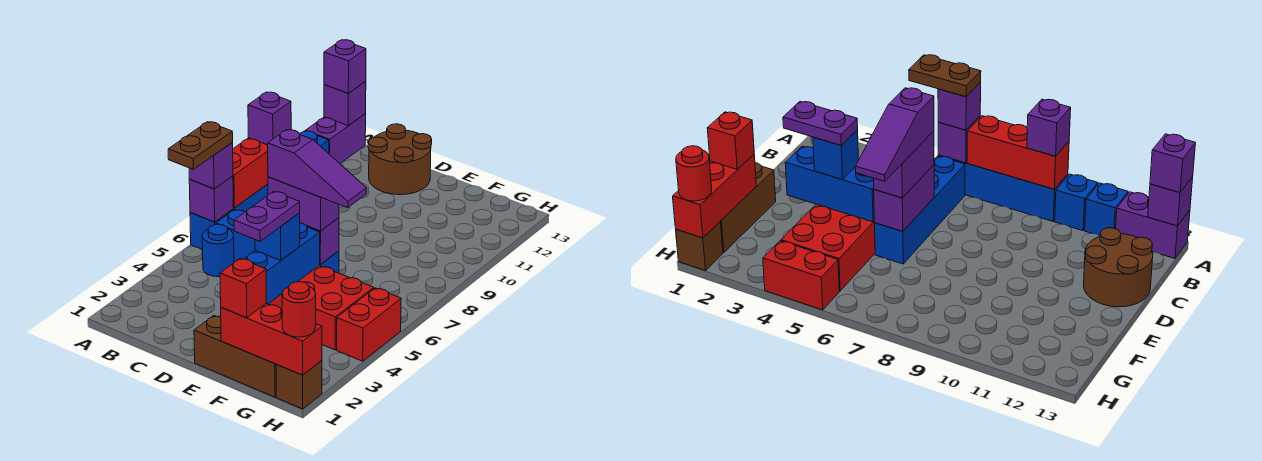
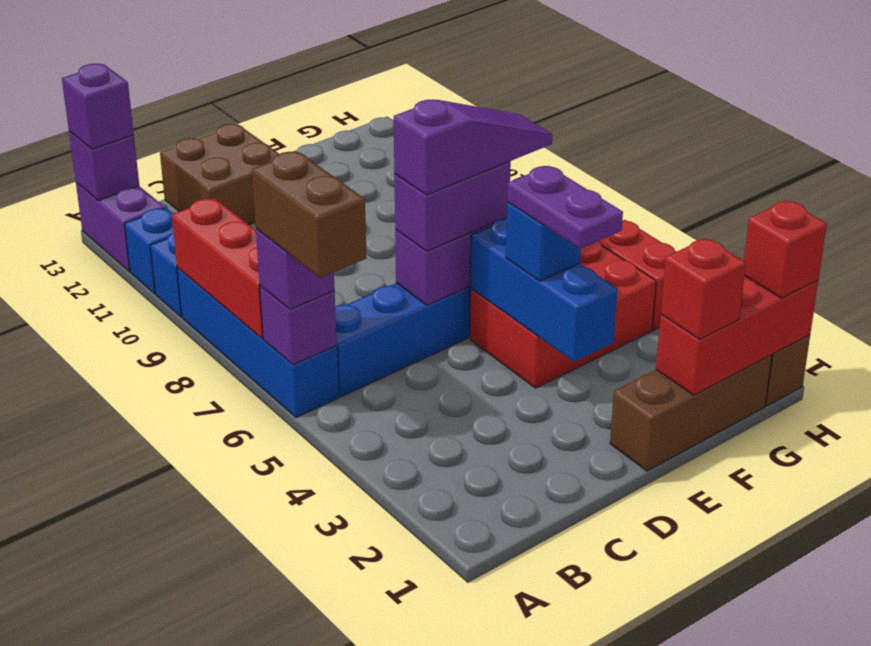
brown 1x2 plate [168,122,233,169] -> brown 1x2 brick [252,152,366,278]
purple 1x1 brick [248,92,291,145] -> none
blue 1x1 round brick [202,224,234,277] -> none
brown 2x2 round brick [368,124,432,195] -> brown 2x2 brick [160,124,279,225]
red 1x1 round brick [282,282,316,337] -> red 1x1 brick [744,201,827,298]

